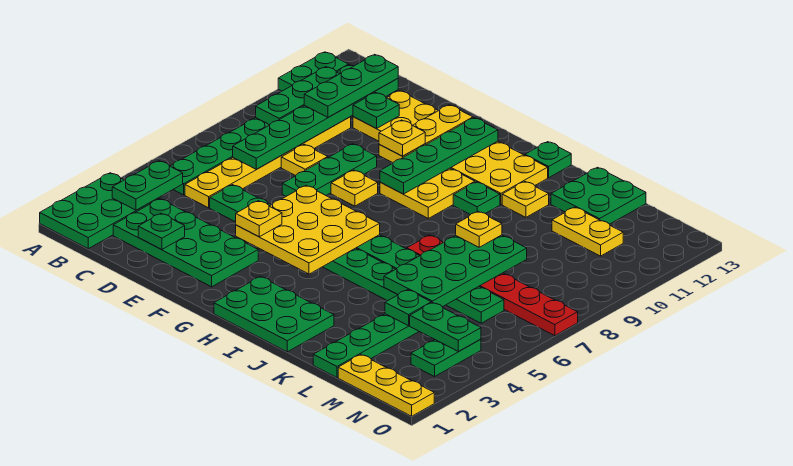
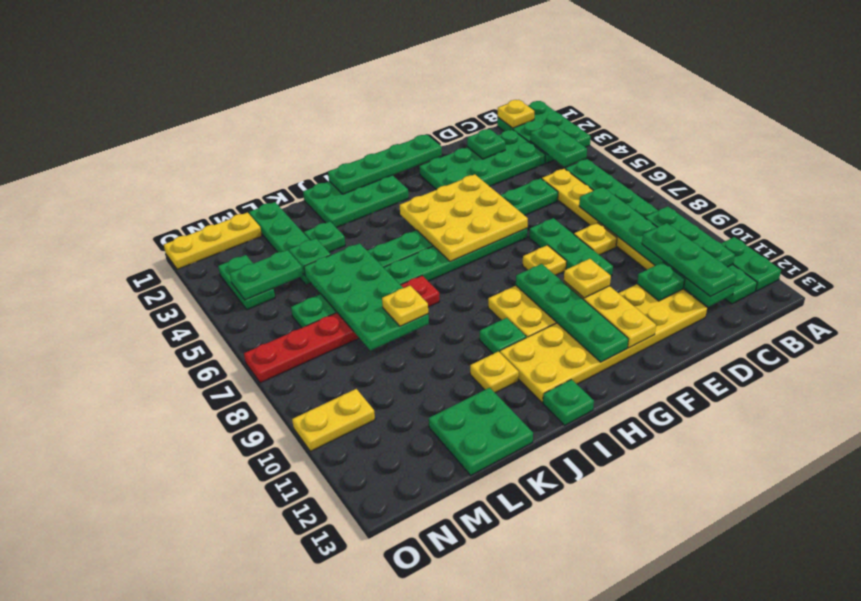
none -> green 1x4 plate [328,134,442,194]
yellow 1x1 plate [236,201,282,237] -> yellow 1x1 plate moved to [497,100,534,128]
none -> green 1x1 plate [304,222,345,252]
yellow 1x2 plate [552,207,623,256] -> yellow 1x2 plate moved to [292,389,375,451]

